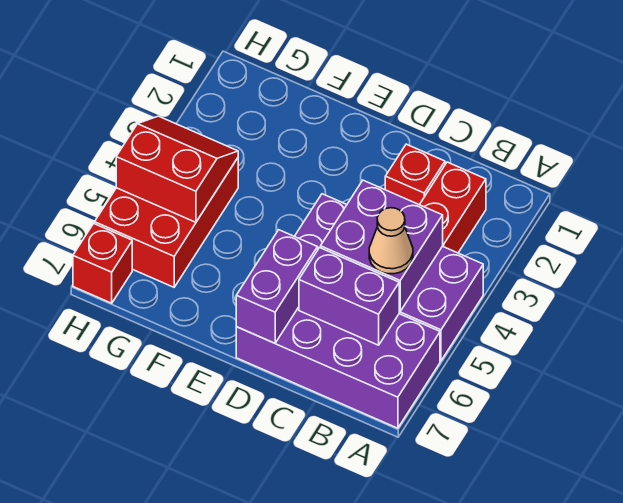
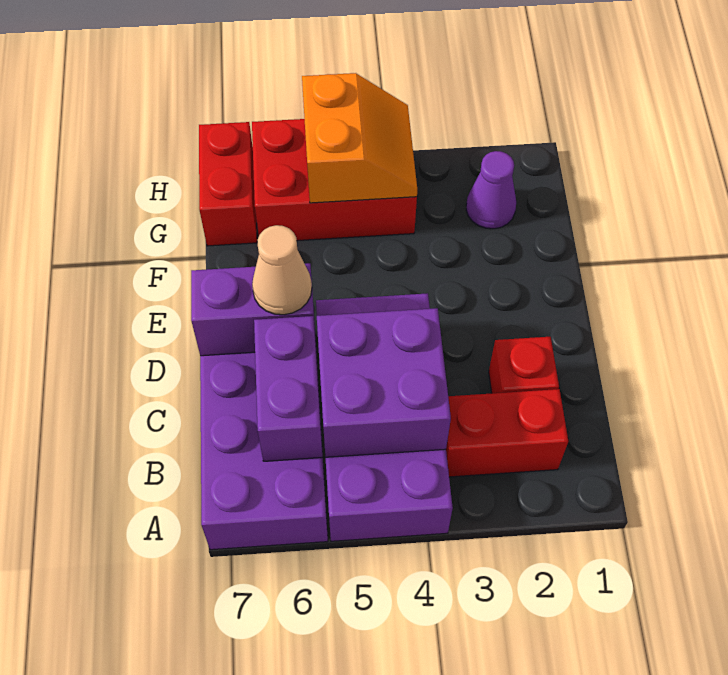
tan 1x1 cone [369,208,413,274] -> tan 1x1 cone moved to [252,225,312,315]
none -> purple 1x1 cone [466,151,516,229]
red 2x2 slope [116,116,238,222] -> orange 2x2 slope [302,73,417,203]
red 1x1 brick [73,223,132,303] -> red 1x2 brick [199,122,257,246]

